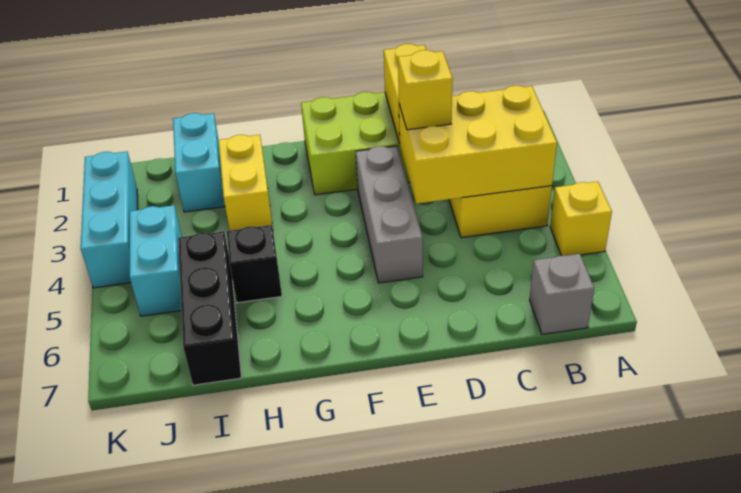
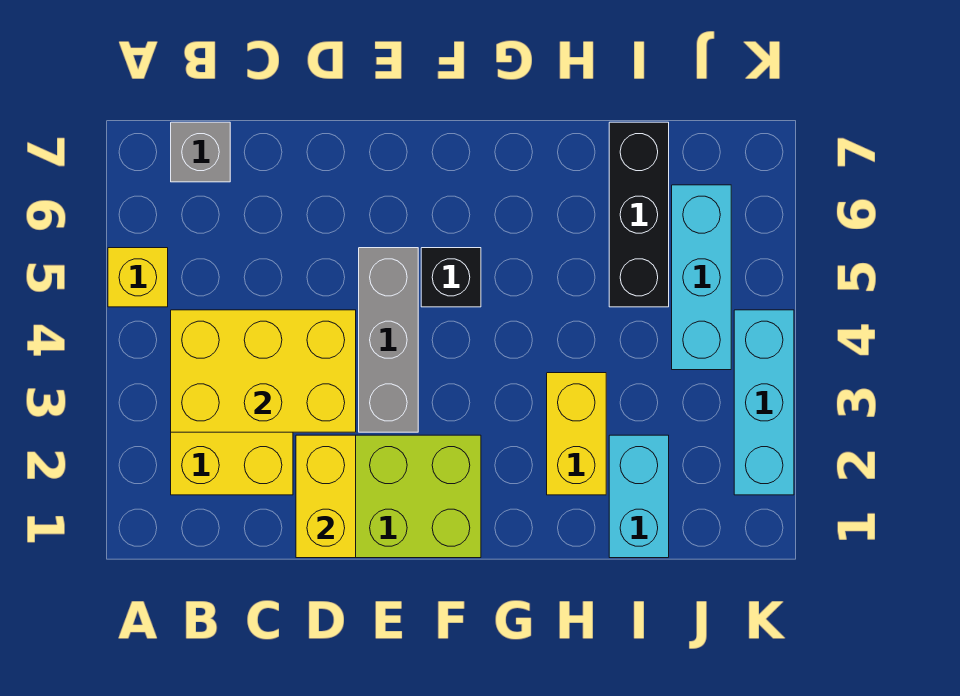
yellow 1x1 brick [398,50,453,130] -> none
black 1x1 brick [227,225,282,303] -> black 1x1 brick moved to [421,248,481,307]
cyan 1x2 brick [130,205,182,316] -> cyan 1x3 brick [672,185,731,370]

